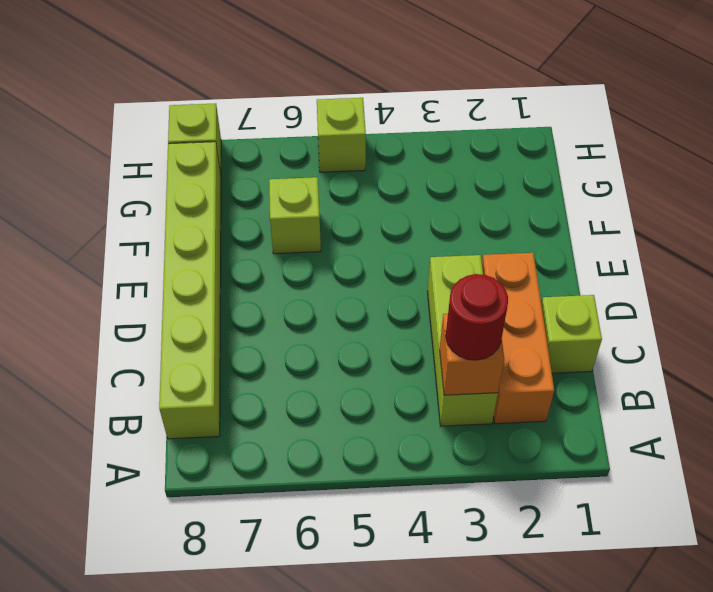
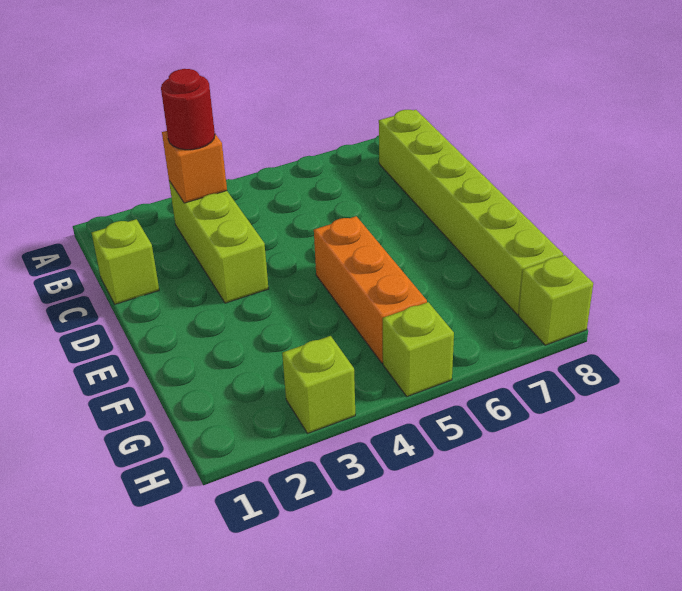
orange 1x3 brick [482,253,554,424] -> orange 1x3 brick moved to [314,216,427,363]
lime 1x1 brick [269,177,321,254] -> lime 1x1 brick moved to [282,336,355,433]

